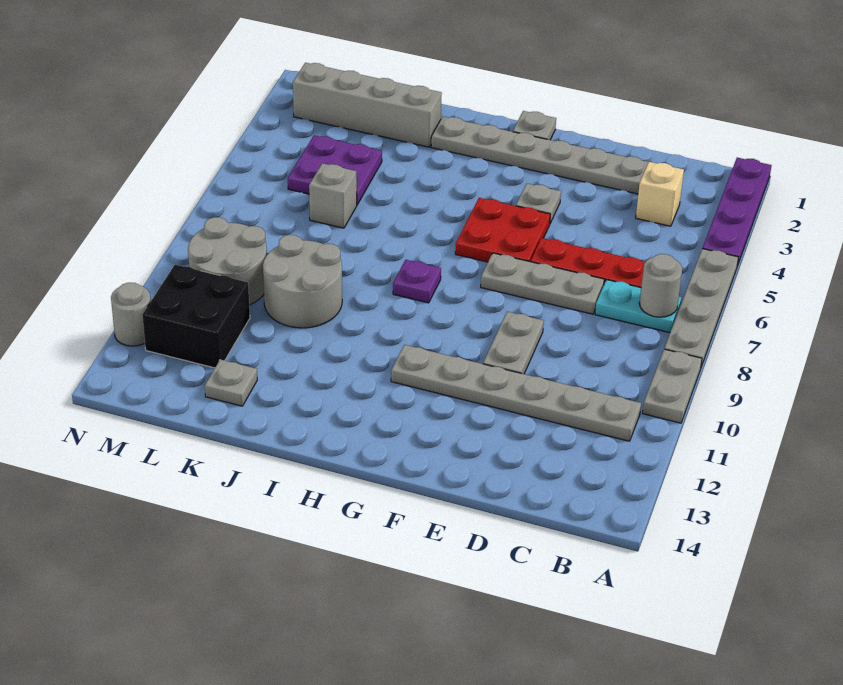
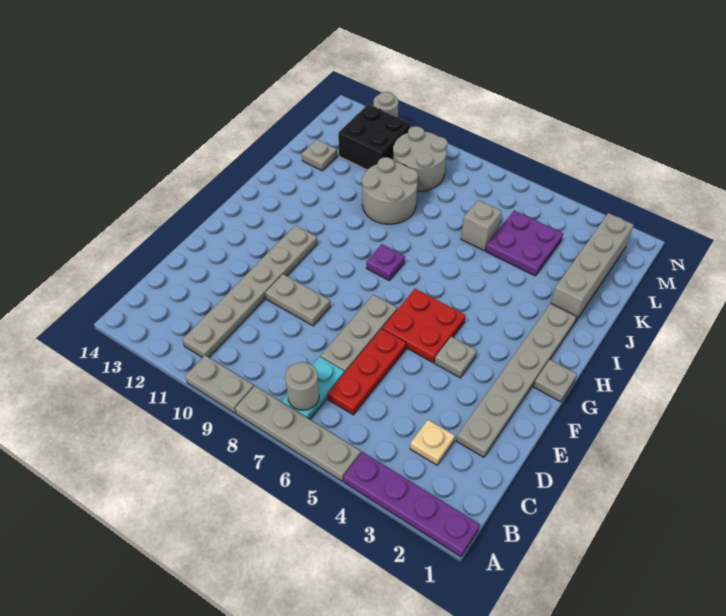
tan 1x1 brick [636,162,684,226] -> tan 1x1 plate [410,420,455,465]

